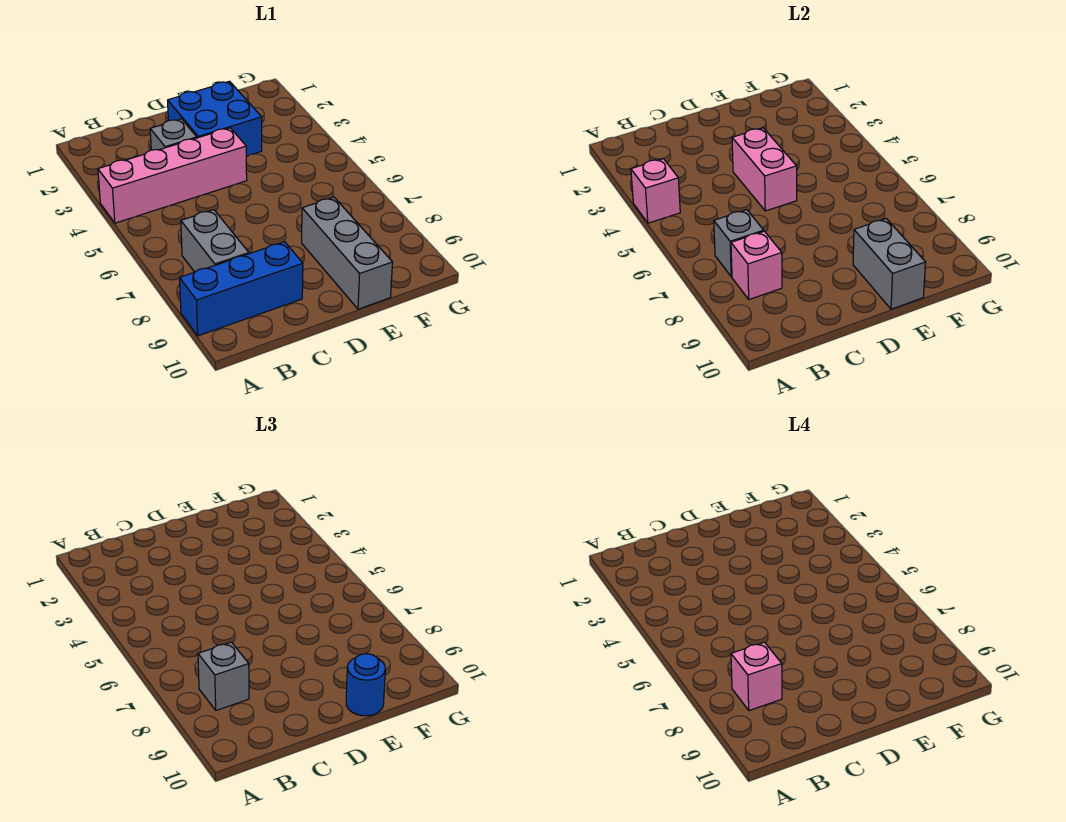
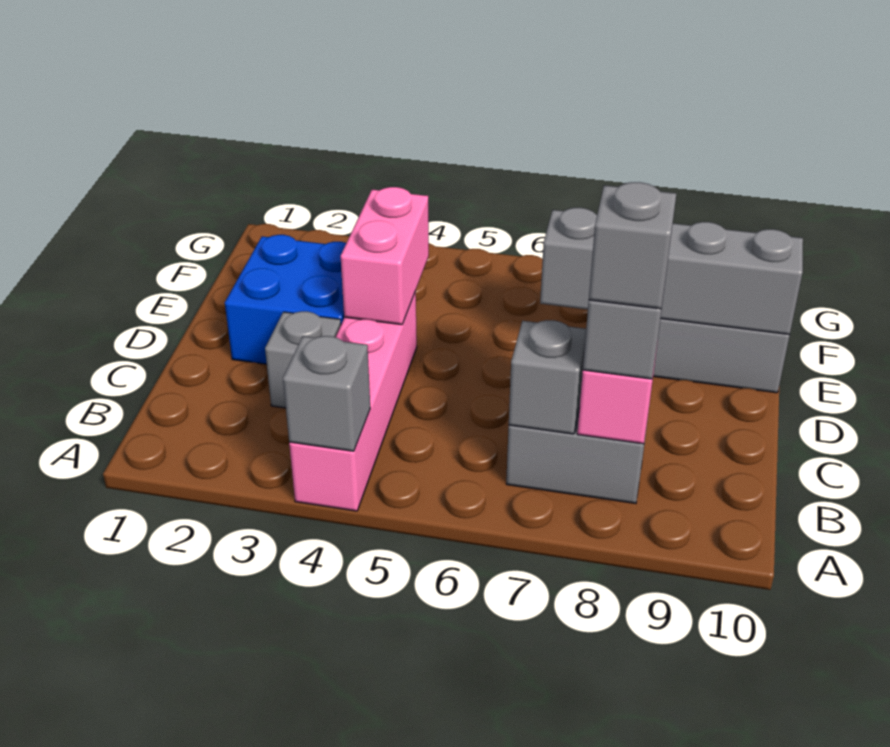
pink 1x1 brick [631,159,680,223] -> grey 1x1 brick [283,336,370,451]
blue 1x3 brick [180,242,303,336] -> none
pink 1x1 brick [731,642,782,710] -> grey 1x1 brick [589,182,676,309]
pink 1x2 brick [732,128,797,211] -> pink 1x2 brick turned to [341,187,429,325]
grey 1x2 brick [853,219,926,309] -> grey 1x4 brick [540,208,803,335]
blue 1x1 round brick [346,654,385,716] -> none

